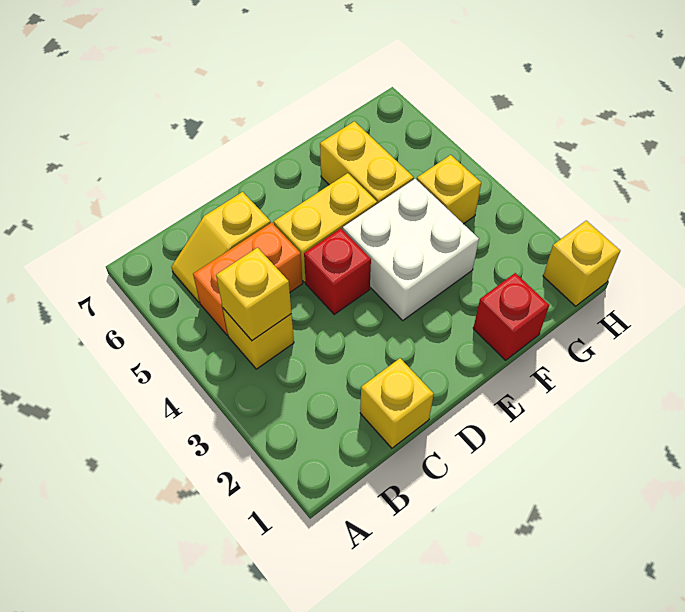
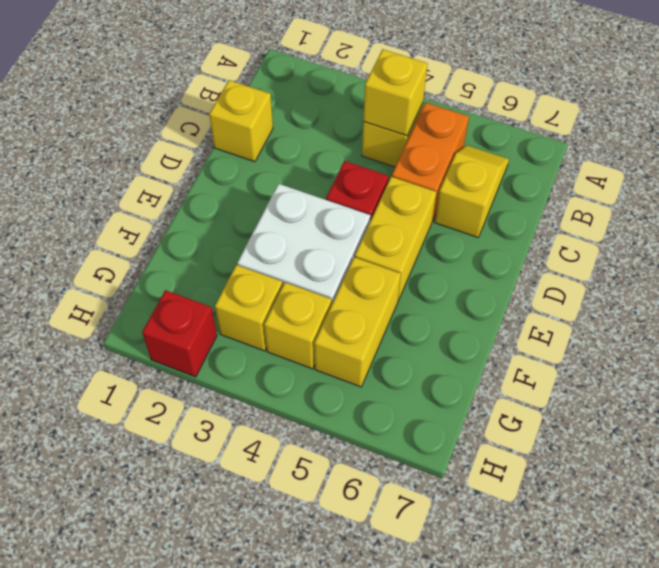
red 1x1 brick [473,273,549,360] -> red 1x1 brick moved to [142,290,217,377]
yellow 1x2 brick [320,121,414,204] -> yellow 1x2 brick turned to [314,257,401,387]
yellow 1x1 brick [543,221,620,306] -> yellow 1x1 brick moved to [215,265,283,351]

